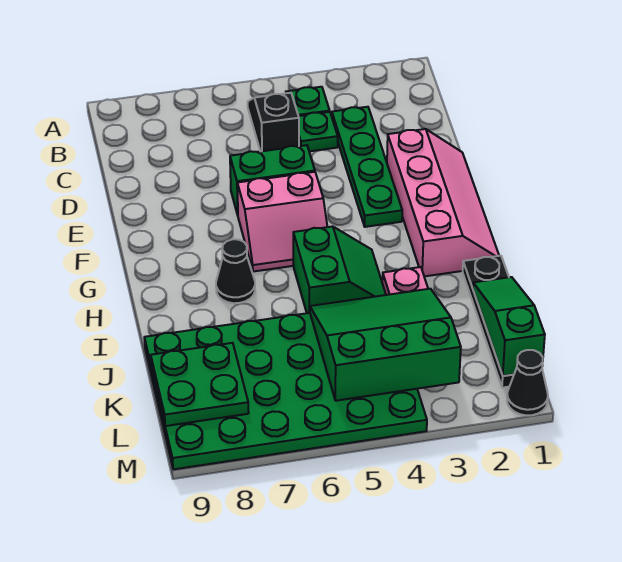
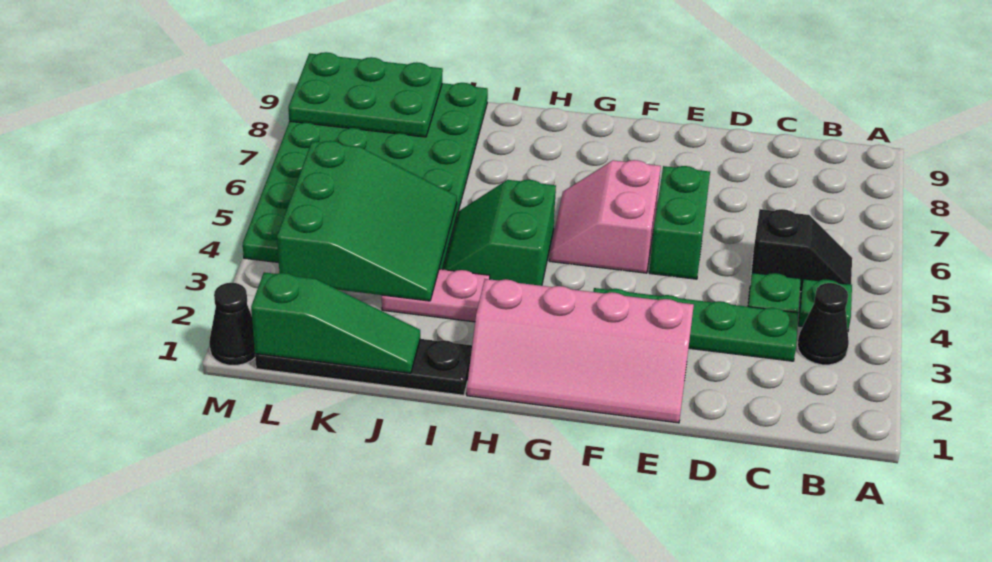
green 2x2 slope [293,226,386,313] -> green 2x2 slope turned to [443,180,556,286]
black 1x1 cone [216,239,255,303] -> black 1x1 cone moved to [797,283,849,365]
green 2x2 plate [151,343,249,426] -> green 2x3 plate [288,52,443,137]

